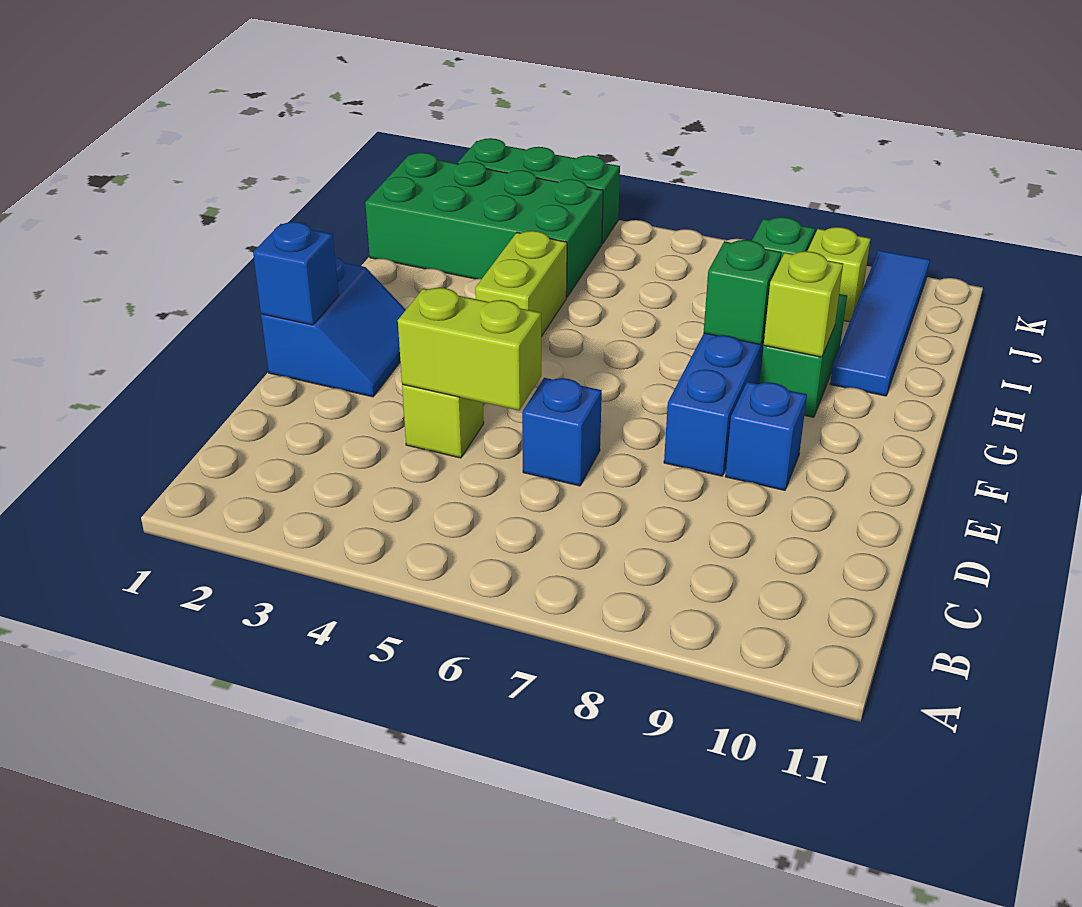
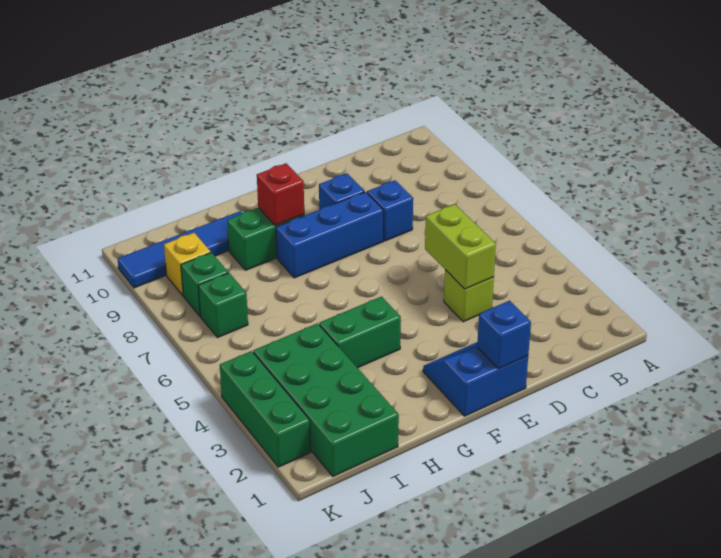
blue 1x1 brick [522,378,602,486] -> blue 1x1 brick moved to [367,180,413,241]
lime 1x2 brick [475,231,567,336] -> green 1x2 brick [319,297,401,368]
green 1x1 brick [704,240,782,345] -> green 1x1 brick moved to [198,273,248,338]
lime 1x1 brick [764,251,843,357] -> red 1x1 brick [257,163,304,226]
lime 1x1 brick [808,227,871,322] -> yellow 1x1 brick [164,233,211,295]

